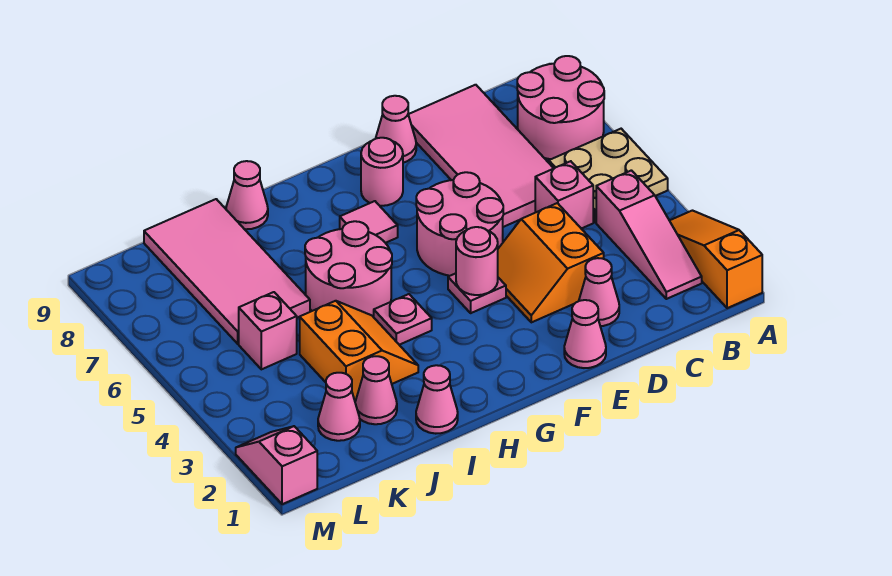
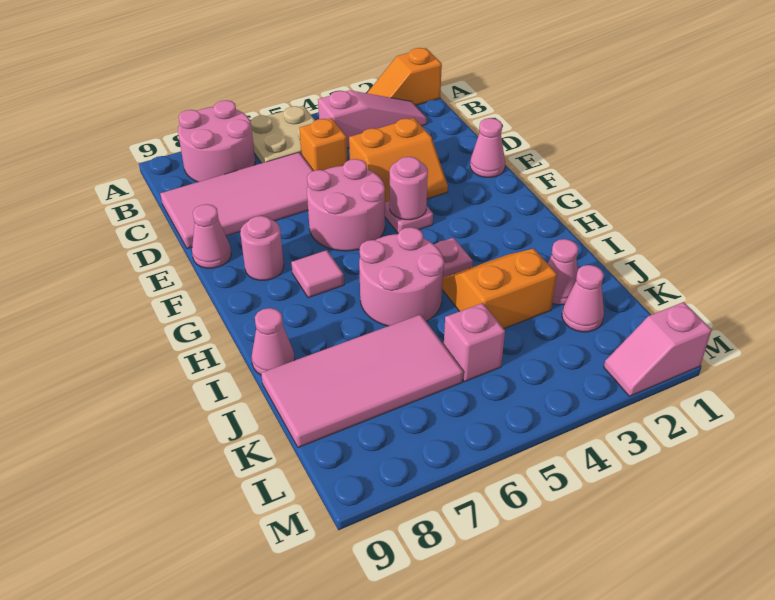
orange 1x3 slope [669,211,762,308] -> orange 1x2 slope [367,48,442,106]
pink 1x1 brick [535,161,593,229] -> orange 1x1 brick [299,118,347,171]
pink 1x1 cone [579,258,619,326] -> none
pink 1x1 cone [416,365,458,434] -> none

